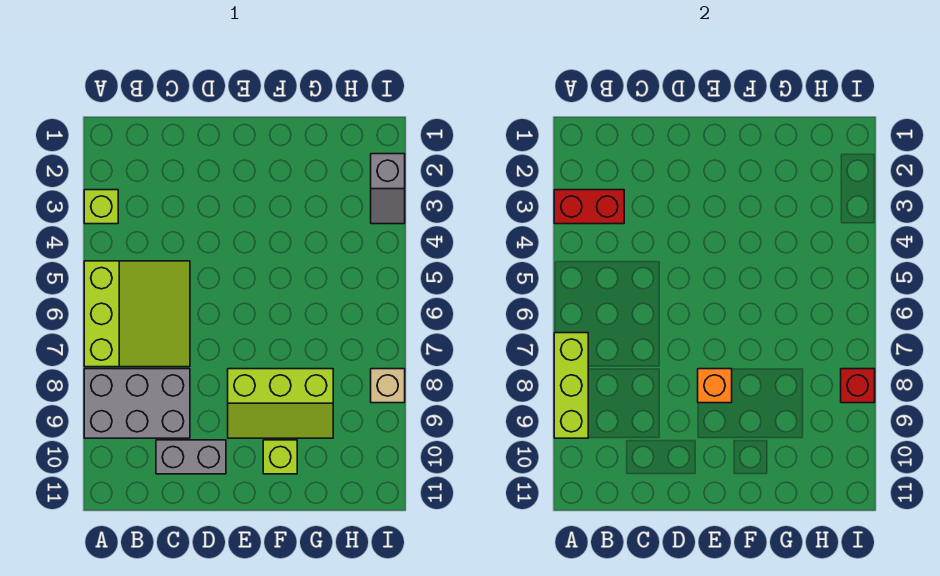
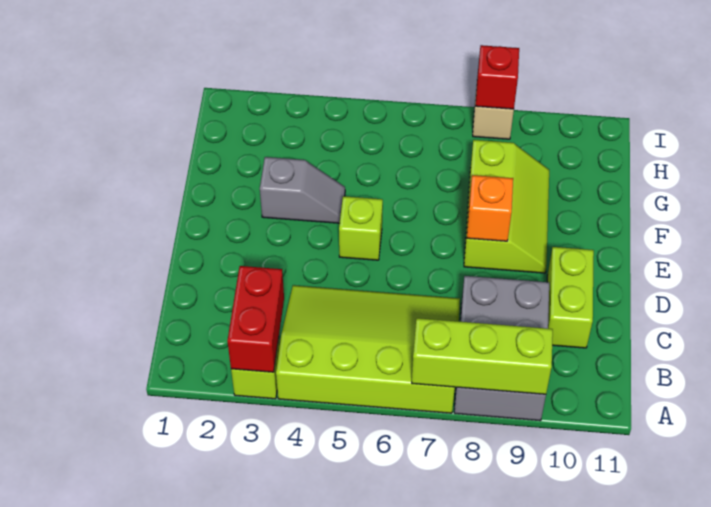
lime 3x3 slope [84,261,190,367] -> lime 3x4 slope [276,285,460,413]
grey 1x2 brick [156,440,226,474] -> lime 1x2 brick [547,247,594,348]
lime 1x1 brick [263,440,297,474] -> lime 1x1 brick moved to [339,196,383,260]
grey 1x2 slope [371,154,405,224] -> grey 1x2 slope moved to [260,157,345,223]

